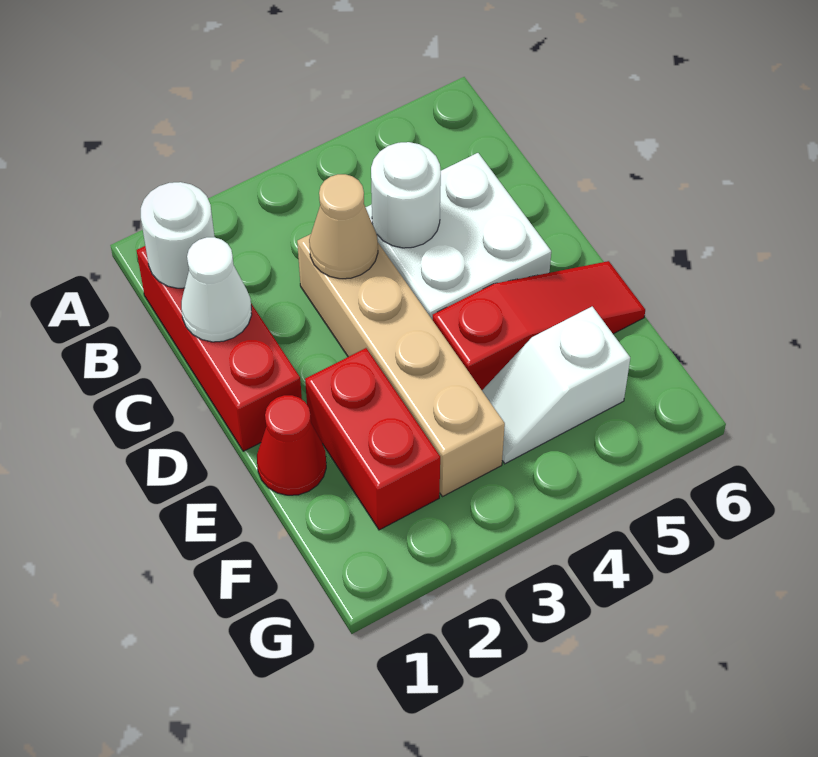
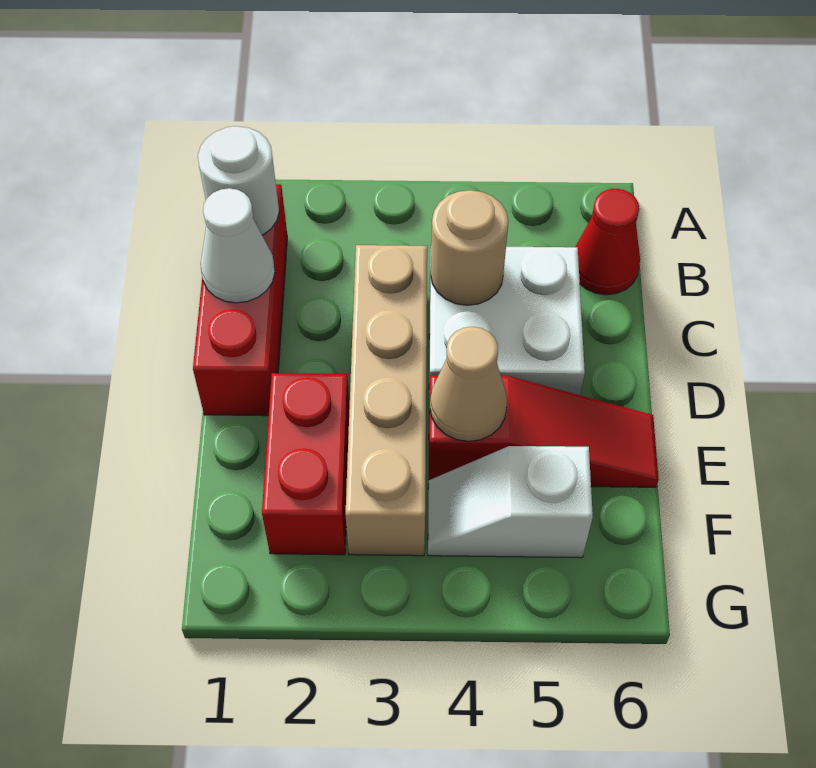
tan 1x1 cone [309,174,378,279] -> tan 1x1 cone moved to [430,327,507,441]
white 1x1 round brick [371,142,441,248] -> tan 1x1 round brick [431,190,509,305]
red 1x1 cone [257,395,326,495] -> red 1x1 cone moved to [575,189,640,295]

